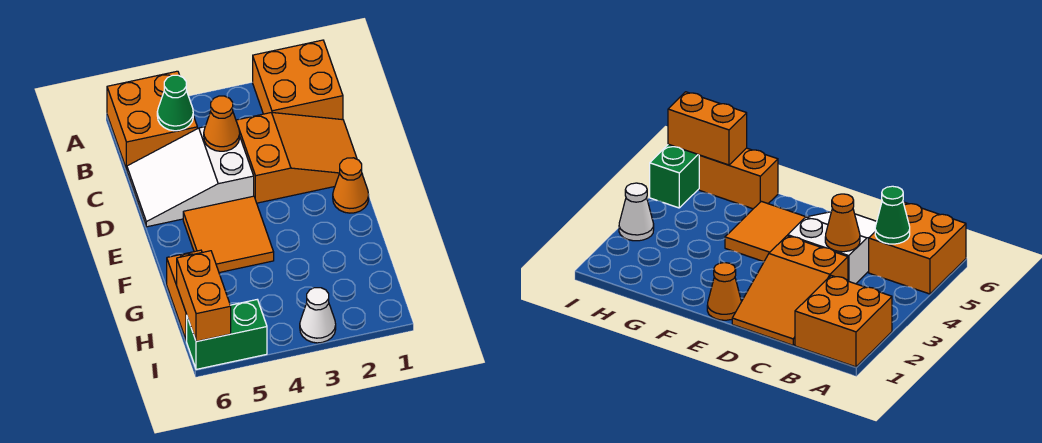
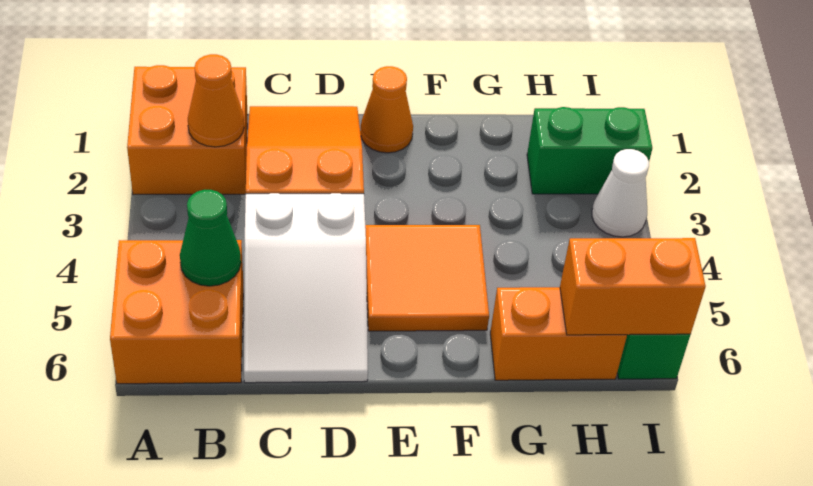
orange 1x1 cone [204,96,240,151] -> orange 1x1 cone moved to [188,54,244,147]
none -> green 1x2 brick [527,107,652,194]

